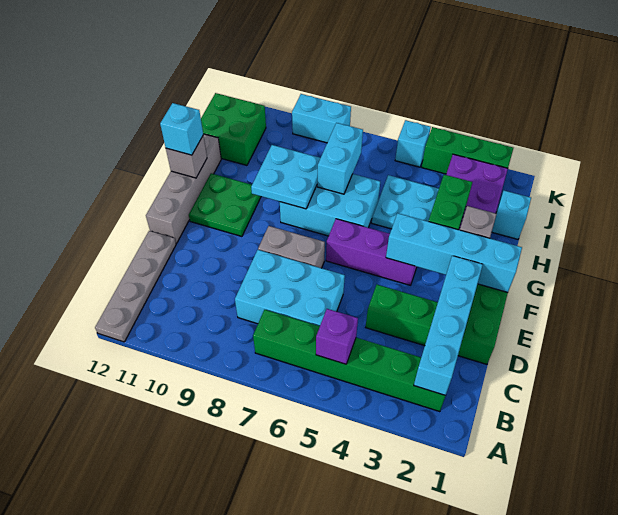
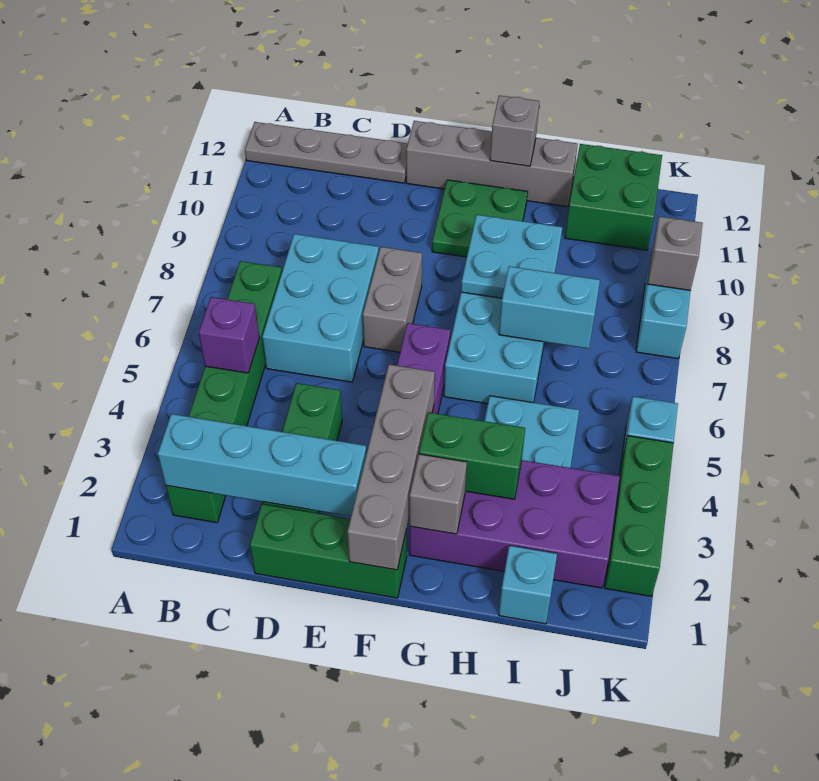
cyan 1x4 brick [386,213,522,292] -> grey 1x4 brick [347,364,435,570]
cyan 1x1 brick [160,103,203,155] -> none
none -> grey 1x1 brick [647,216,703,291]

